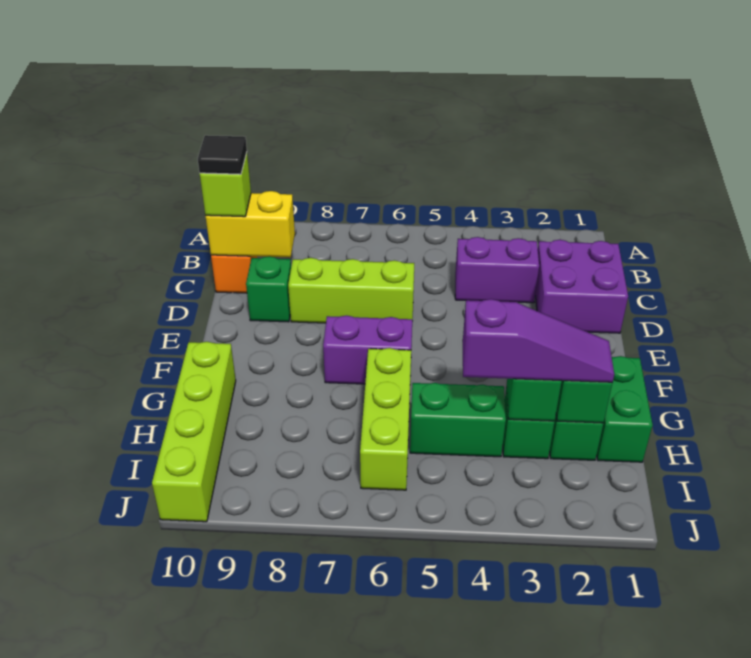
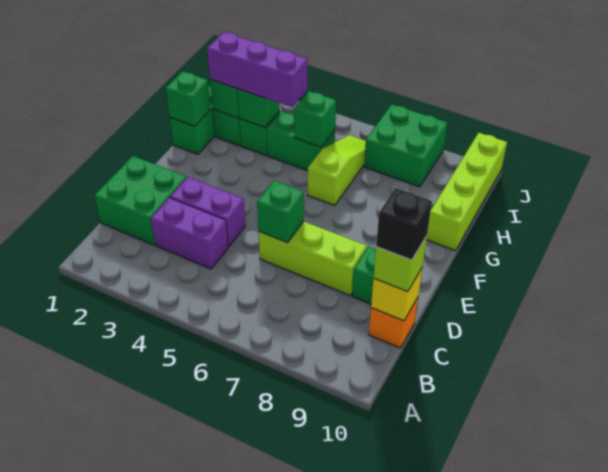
purple 2x2 brick [535,240,628,333] -> green 2x2 brick [94,156,186,245]
yellow 1x2 brick [206,191,295,258] -> yellow 1x1 brick [371,267,423,321]
black 1x1 tile [198,135,247,174] -> black 1x1 brick [376,188,432,260]
none -> green 1x1 brick [257,181,304,243]
purple 1x2 brick [323,316,412,384] -> purple 1x2 brick moved to [170,177,245,246]
none -> green 1x1 brick [166,71,211,126]
lime 1x3 brick [360,348,411,490] -> lime 1x3 slope [308,135,366,205]
purple 1x3 slope [463,299,614,382] -> purple 1x3 brick [207,32,307,107]
none -> green 1x1 brick [294,91,336,147]
none -> green 2x2 brick [364,104,447,187]

